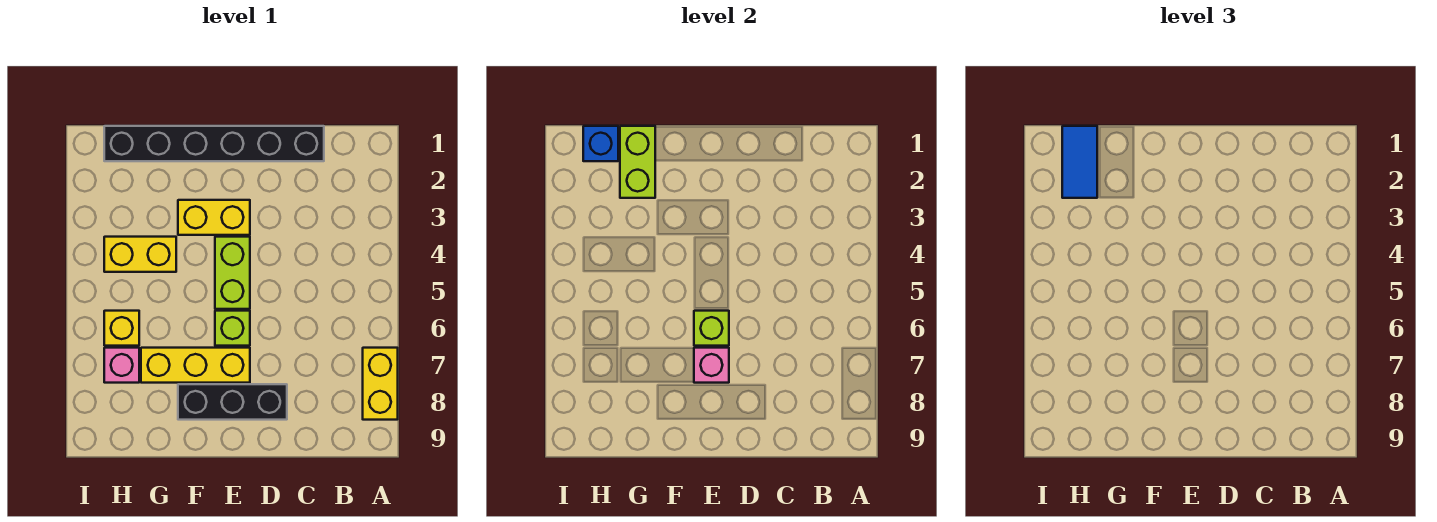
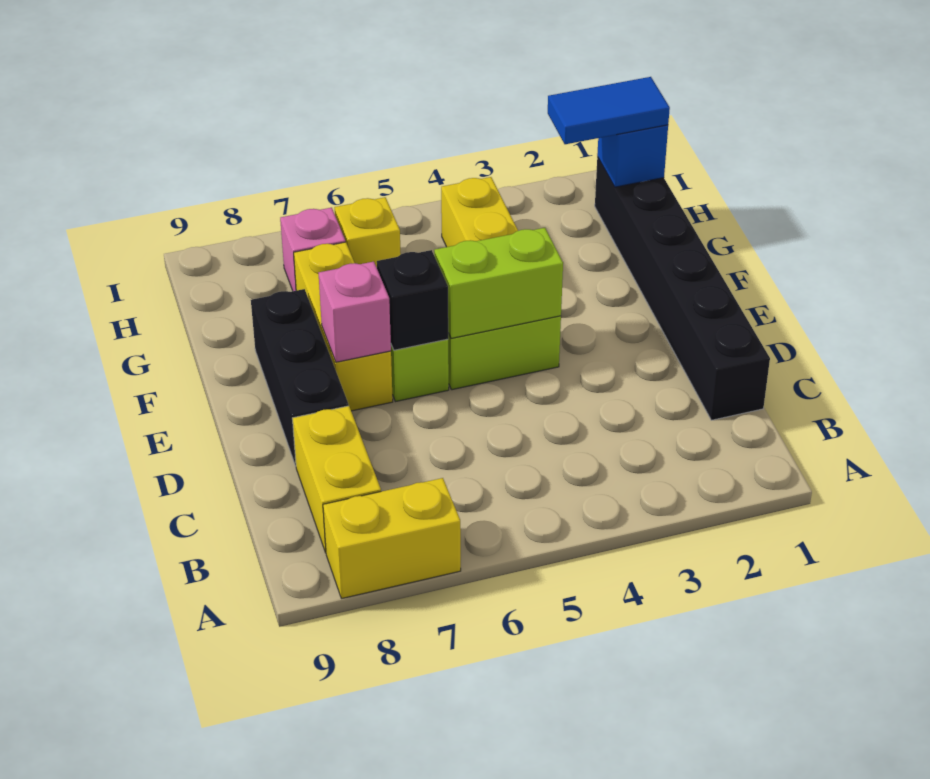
yellow 1x2 brick [178,200,250,235] -> yellow 1x2 brick moved to [292,406,381,553]
lime 1x1 brick [694,311,729,346] -> black 1x1 brick [377,250,449,350]
lime 1x2 brick [620,126,655,198] -> lime 1x2 brick moved to [434,228,563,338]

